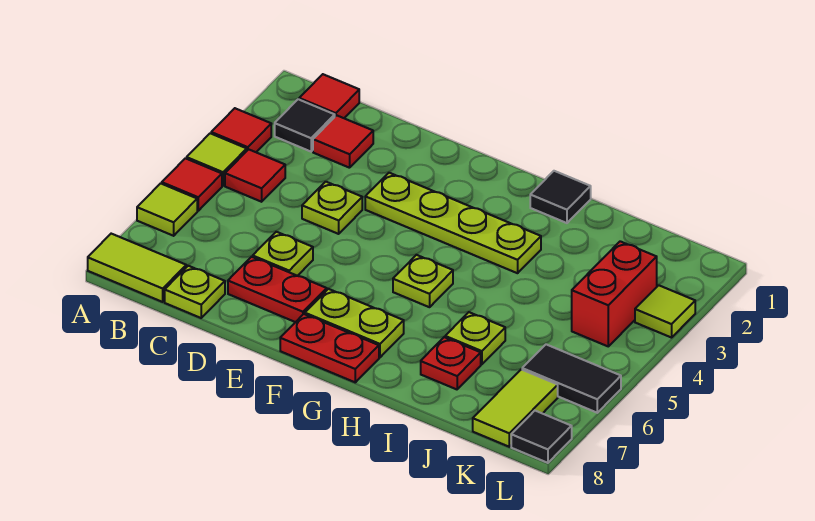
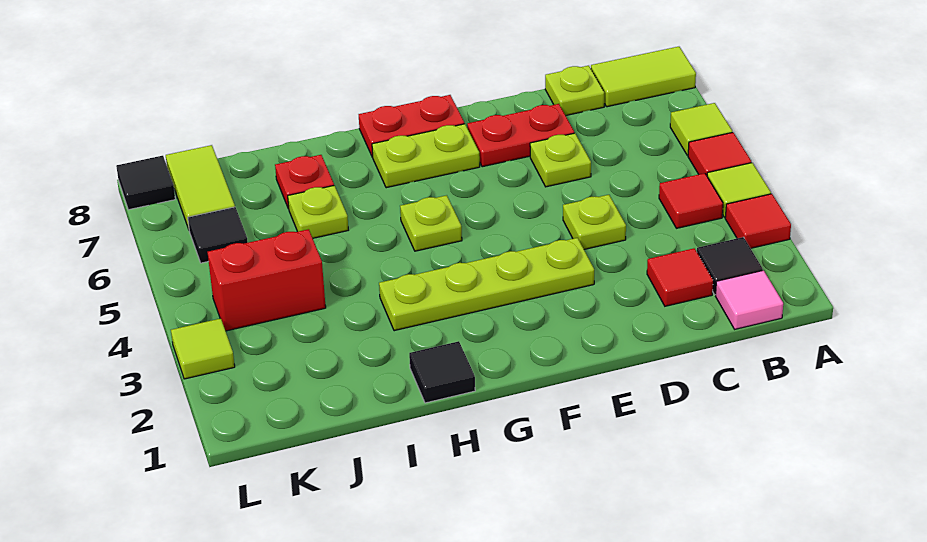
red 1x1 tile [299,74,359,118] -> pink 1x1 tile [716,270,783,329]
red 1x2 brick [572,241,657,346] -> red 1x2 brick turned to [208,229,326,331]
black 1x2 tile [522,344,621,413] -> black 1x1 tile [188,207,248,263]

